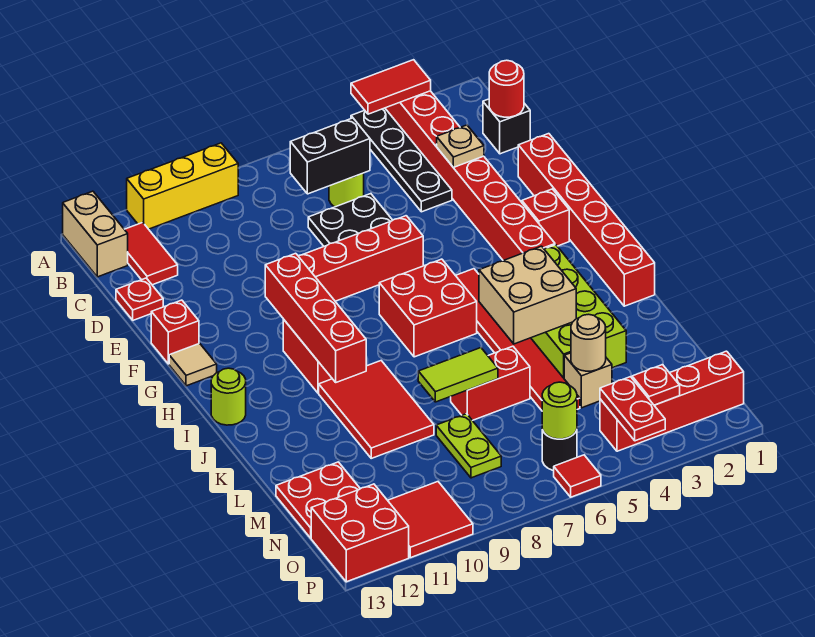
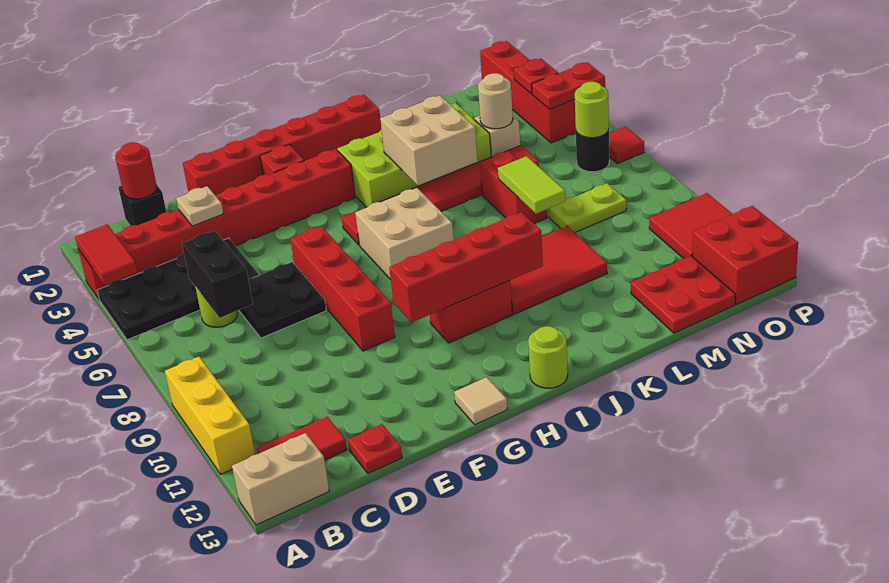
black 1x4 plate [351,108,452,212] -> black 2x4 plate [97,238,259,340]
red 1x1 brick [151,300,199,364] -> none
red 2x2 brick [379,259,477,357] -> tan 2x2 brick [355,188,454,280]

